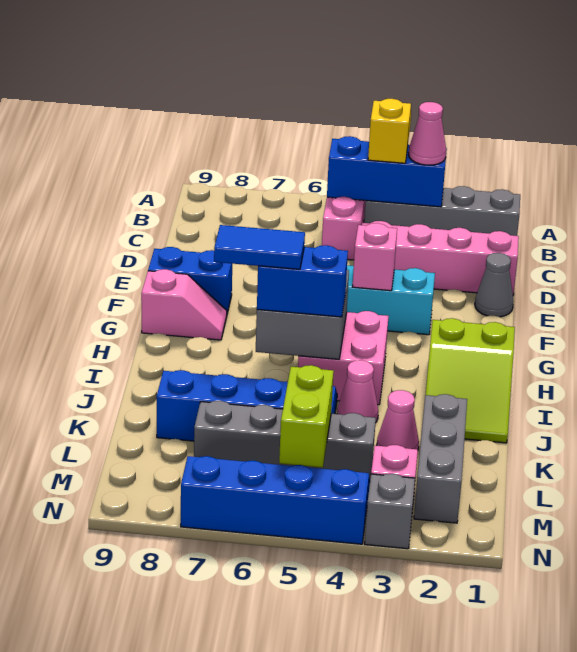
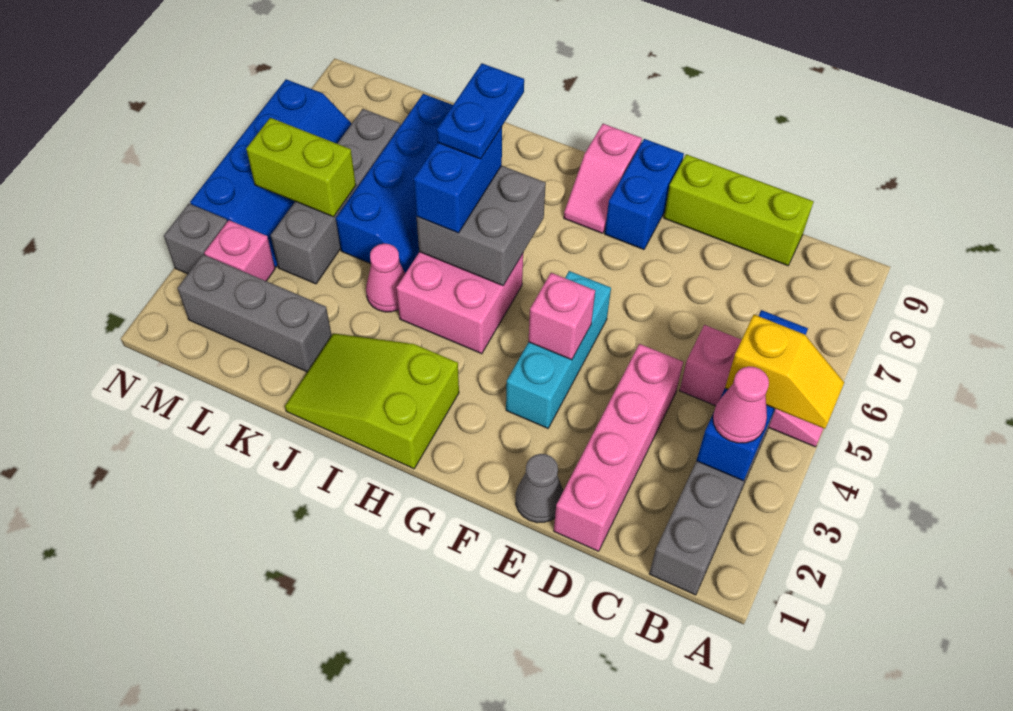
none -> lime 1x3 brick [664,154,814,266]
blue 1x2 tile [214,225,305,269] -> blue 1x2 plate [437,63,524,159]
pink 1x1 cone [377,390,419,449] -> none

